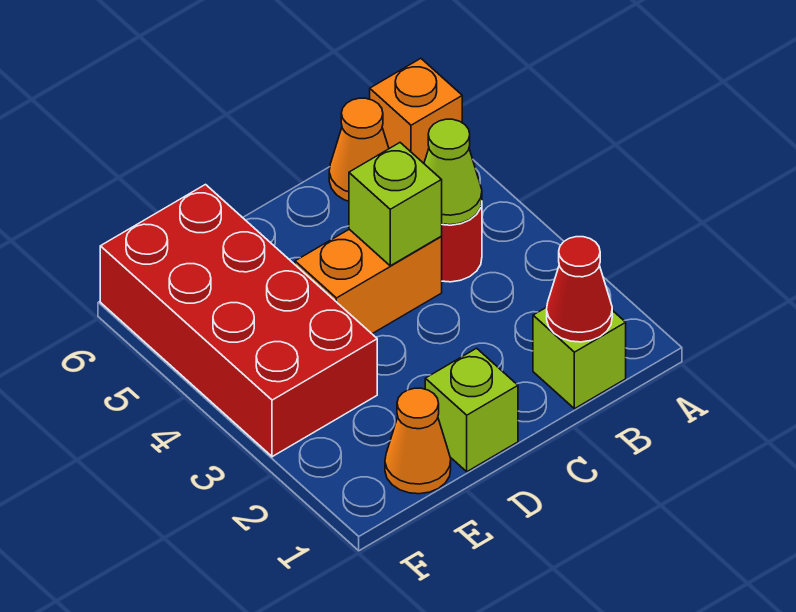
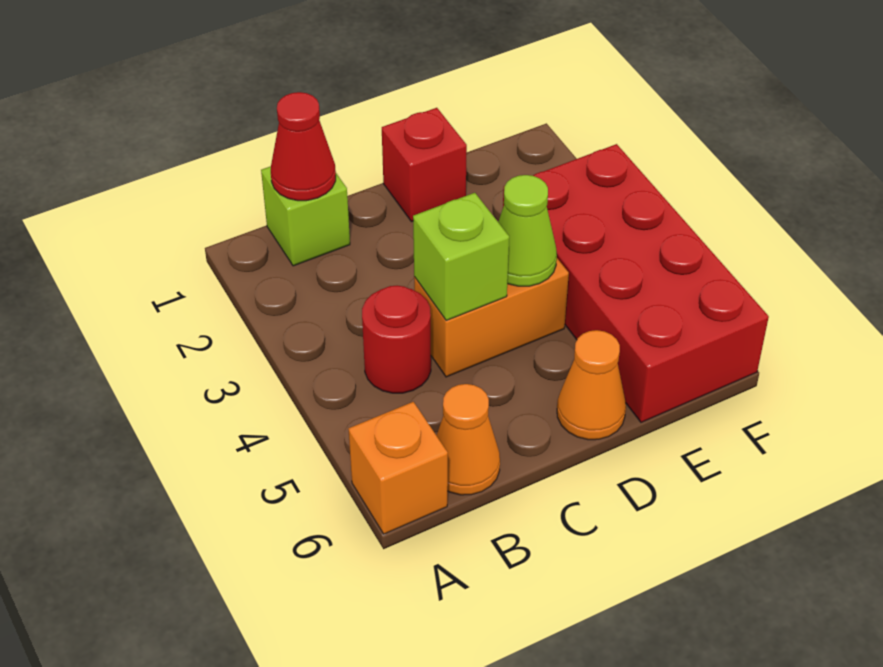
lime 1x1 cone [424,119,482,225] -> lime 1x1 cone moved to [498,175,557,286]
lime 1x1 brick [425,348,518,472] -> red 1x1 brick [382,108,467,222]
orange 1x1 cone [385,388,451,494] -> orange 1x1 cone moved to [557,330,626,440]

